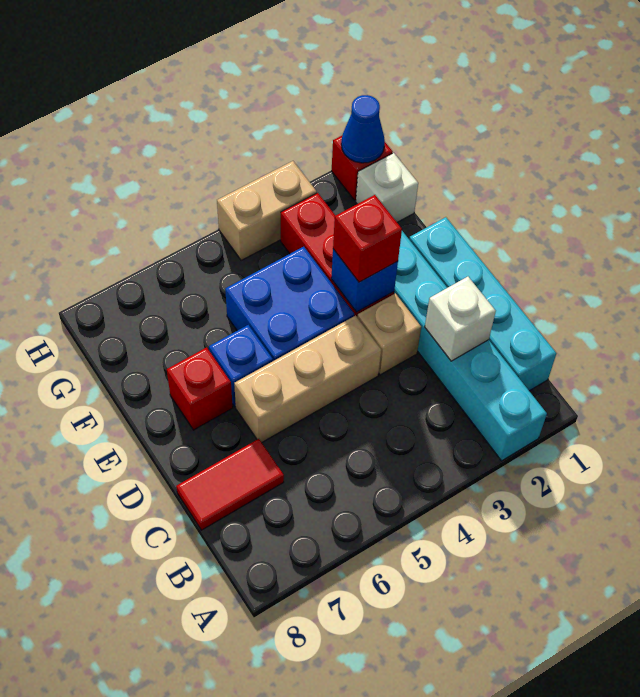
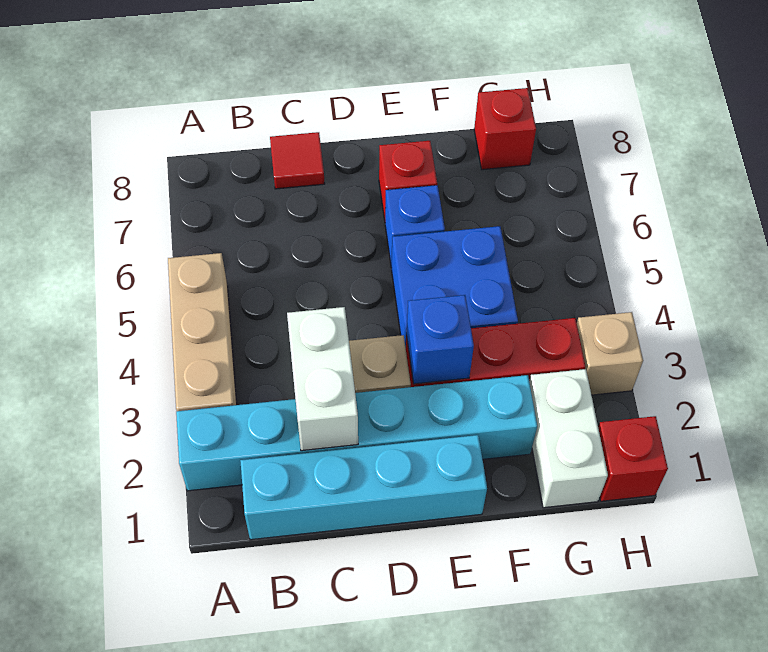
white 1x1 brick [425,277,496,361] -> white 1x2 brick [287,307,358,451]
red 1x2 tile [176,439,284,530] -> red 1x1 tile [270,132,325,189]
tan 1x3 brick [234,315,381,442] -> tan 1x3 brick moved to [168,253,237,411]
red 1x1 brick [333,195,402,282] -> red 1x1 brick moved to [474,88,536,170]
white 1x1 brick [356,153,418,222] -> white 1x2 brick [529,369,608,508]
blue 1x1 cone [341,95,385,163] -> none
tan 1x2 brick [217,161,317,260] -> tan 1x1 brick [577,312,643,395]

